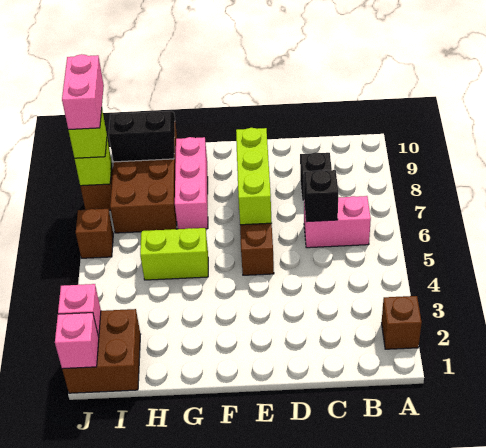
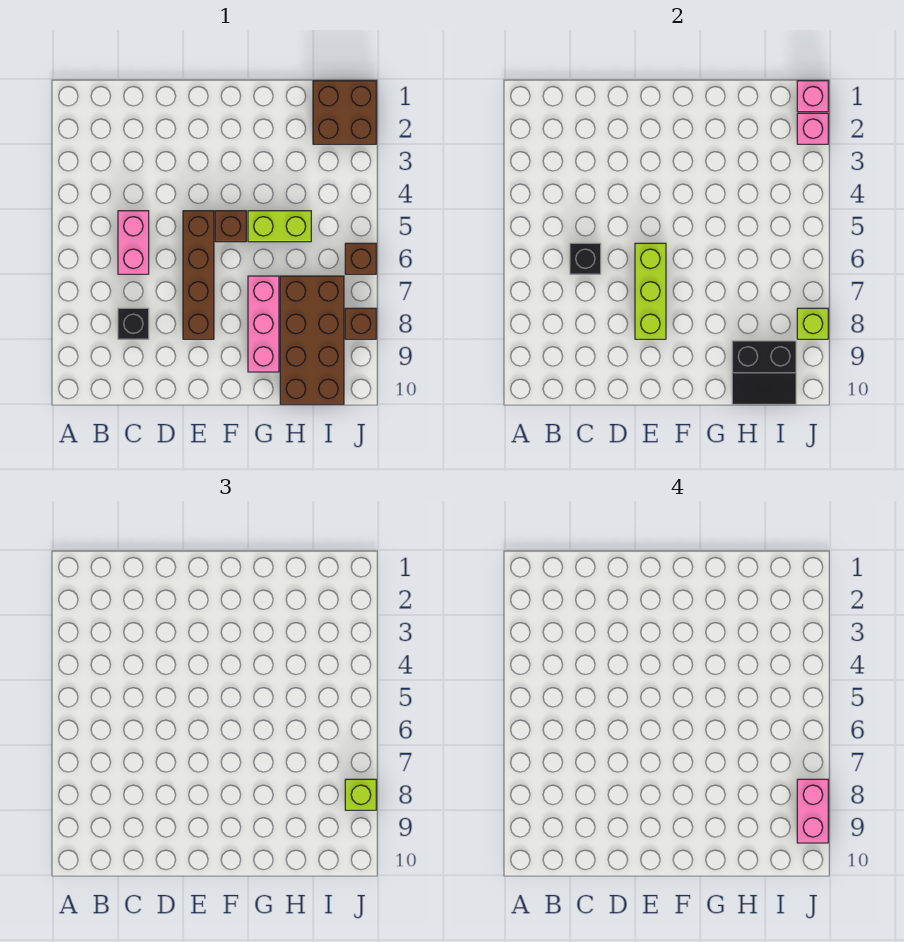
brown 1x1 brick [382,296,422,349] -> brown 1x1 brick moved to [215,211,246,242]
pink 1x2 brick [304,196,371,248] -> pink 1x2 brick turned to [118,211,149,274]

